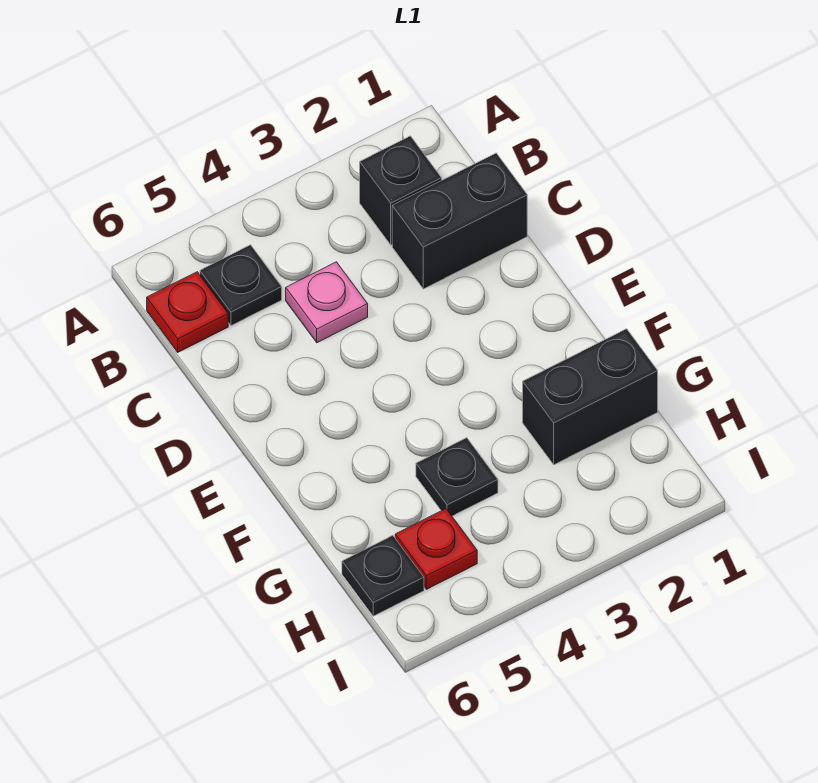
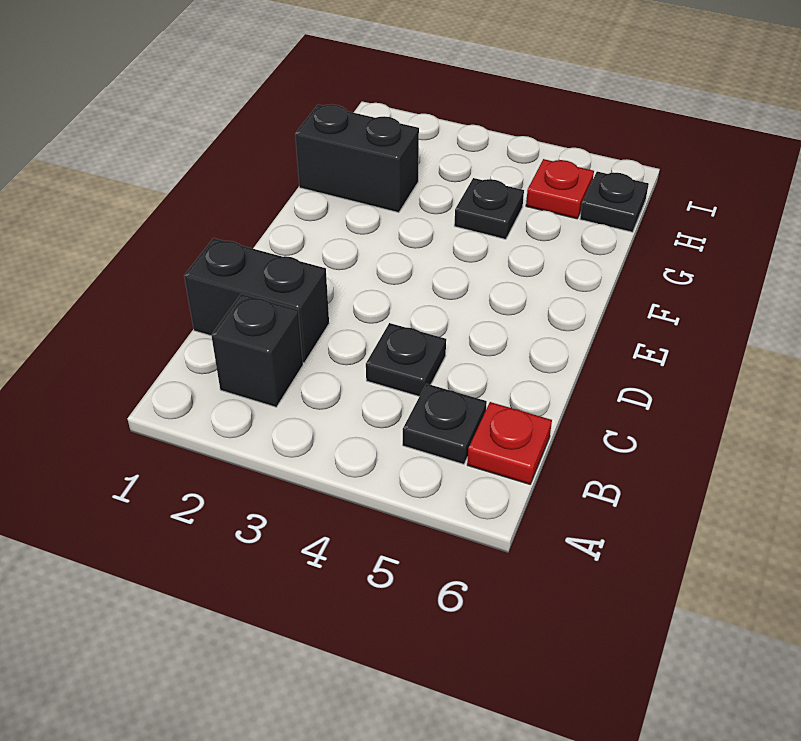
pink 1x1 plate [286,262,368,343] -> black 1x1 plate [366,323,446,396]

